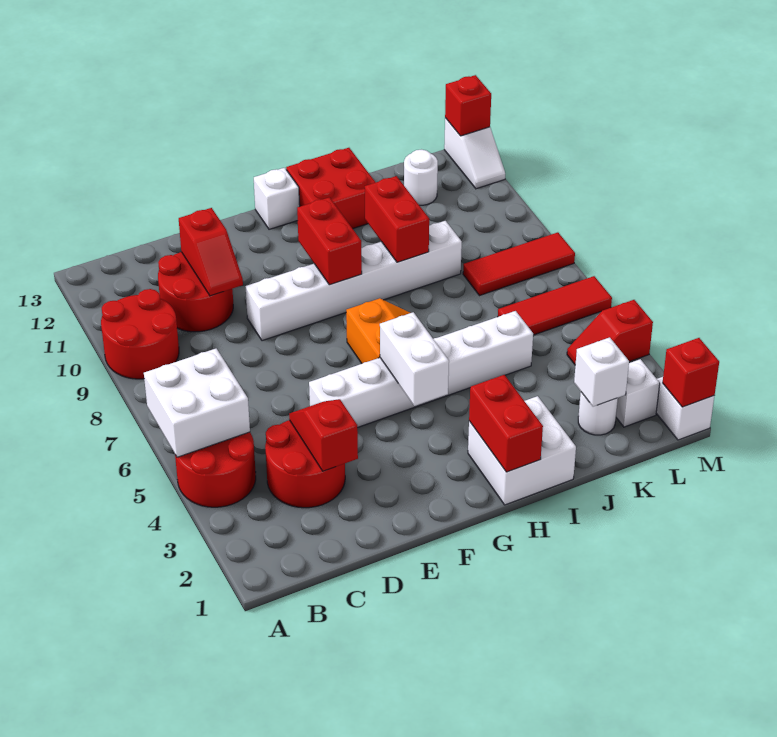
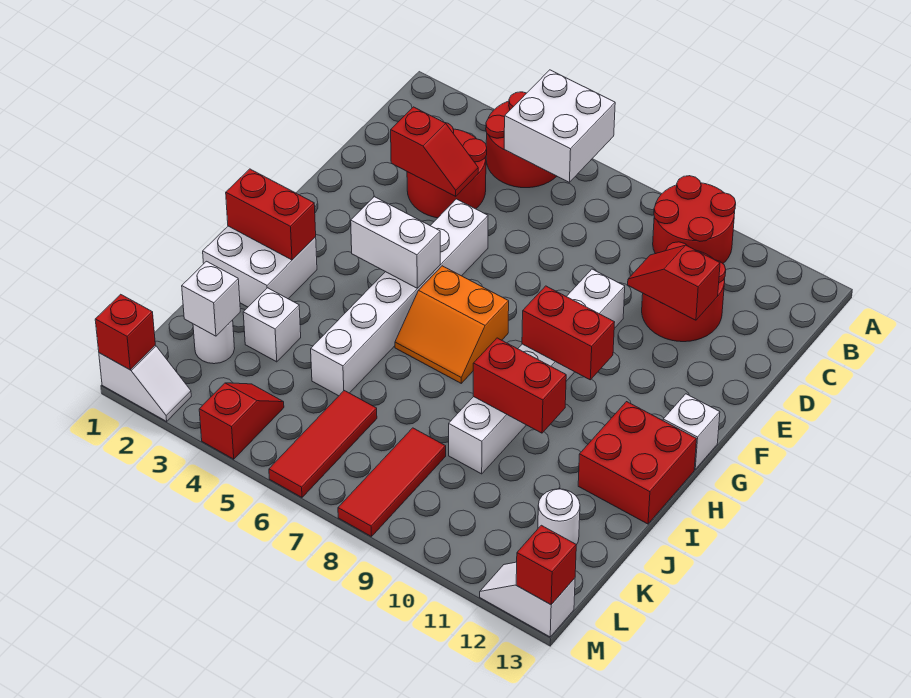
white 1x1 brick [616,359,660,427] -> white 1x1 brick moved to [243,288,301,362]

